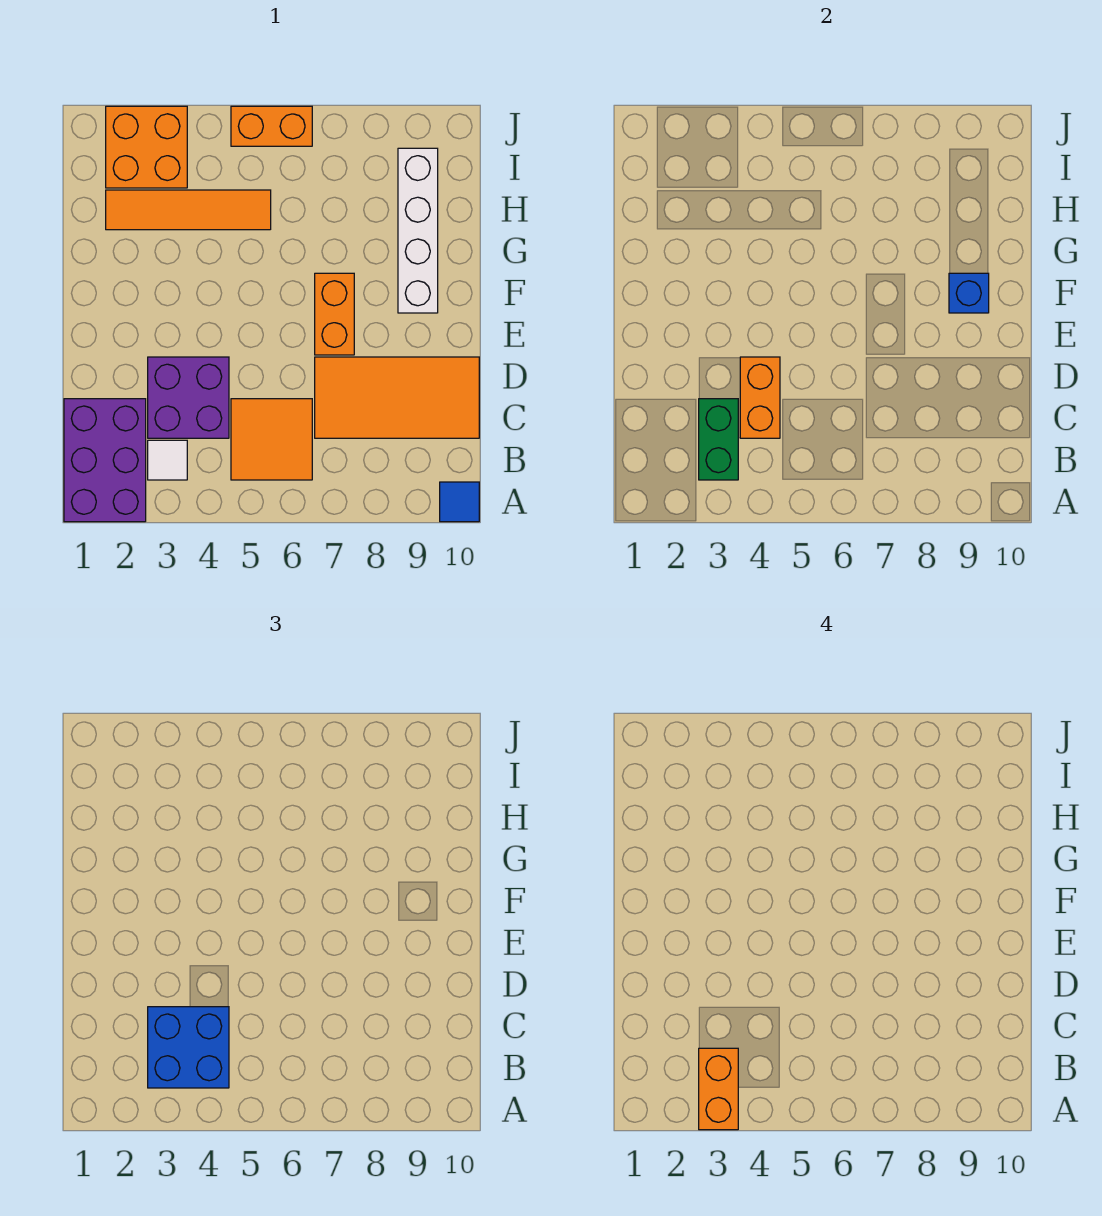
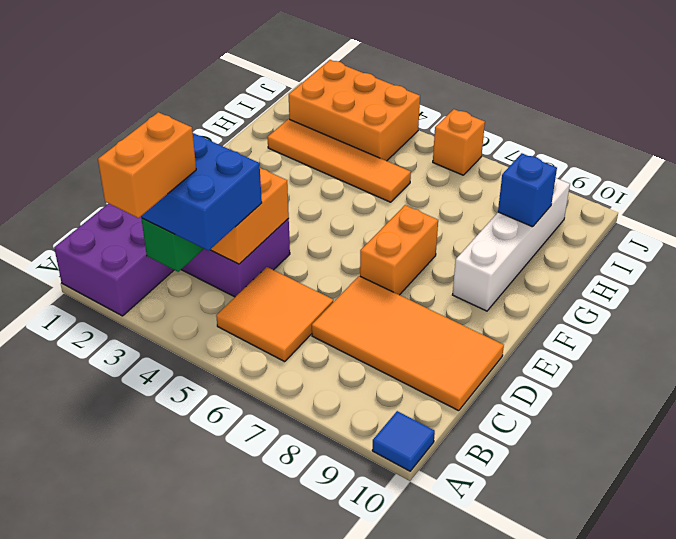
white 1x1 tile [148,440,187,480] -> none
blue 1x1 brick [949,273,989,313] -> blue 1x1 brick moved to [498,153,557,227]
orange 2x2 brick [106,106,187,188] -> orange 2x3 brick [289,60,420,161]
orange 1x2 brick [231,106,312,146] -> orange 1x1 brick [433,109,485,175]

